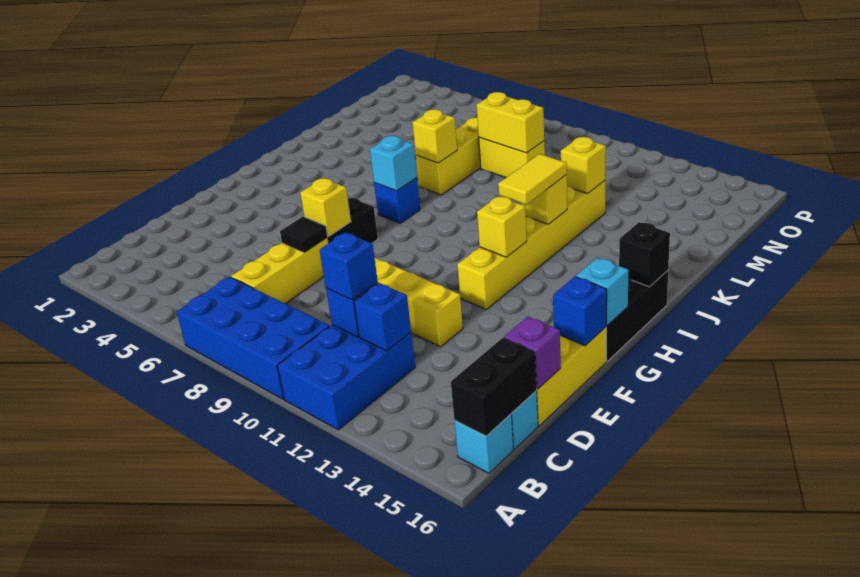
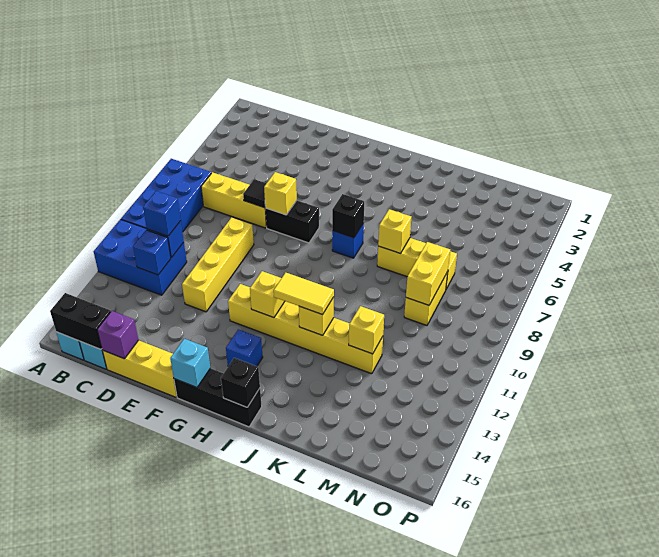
blue 1x1 brick [553,277,607,346] -> blue 1x1 brick moved to [226,329,263,366]
cyan 1x1 brick [370,136,417,191] -> black 1x1 brick [332,194,364,238]

